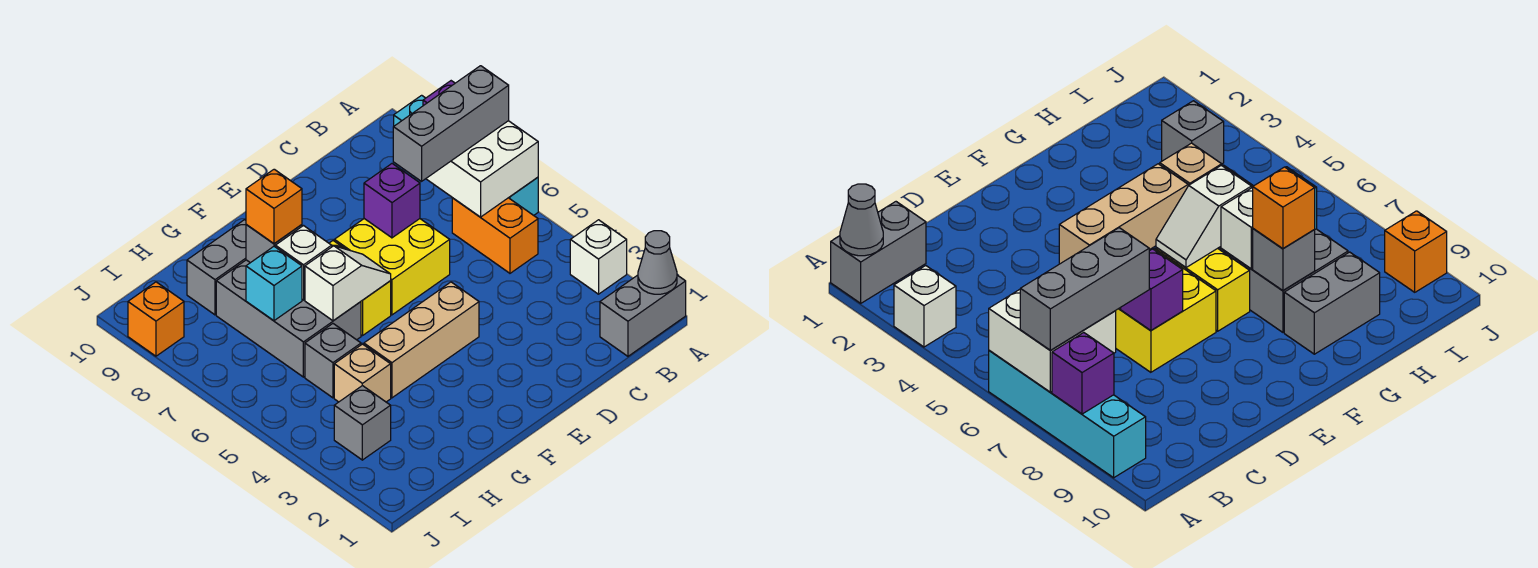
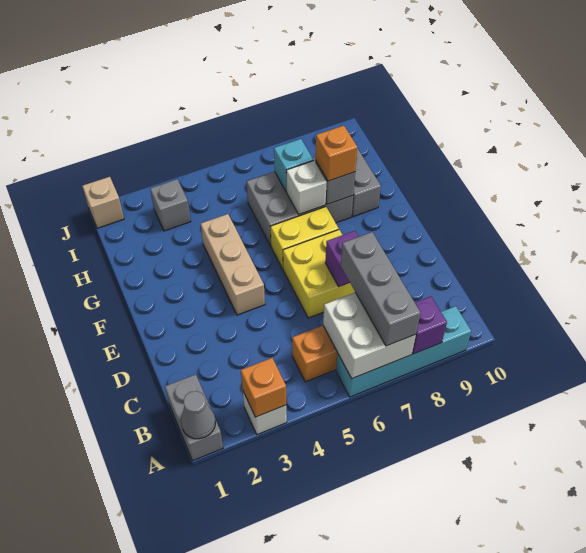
white 1x2 slope [305,246,391,321] -> none
tan 1x1 brick [334,344,391,402] -> tan 1x1 brick moved to [82,177,124,228]
grey 1x1 brick [305,324,361,398] -> none
orange 1x1 brick [128,282,184,356] -> orange 1x1 brick moved to [241,358,286,417]

